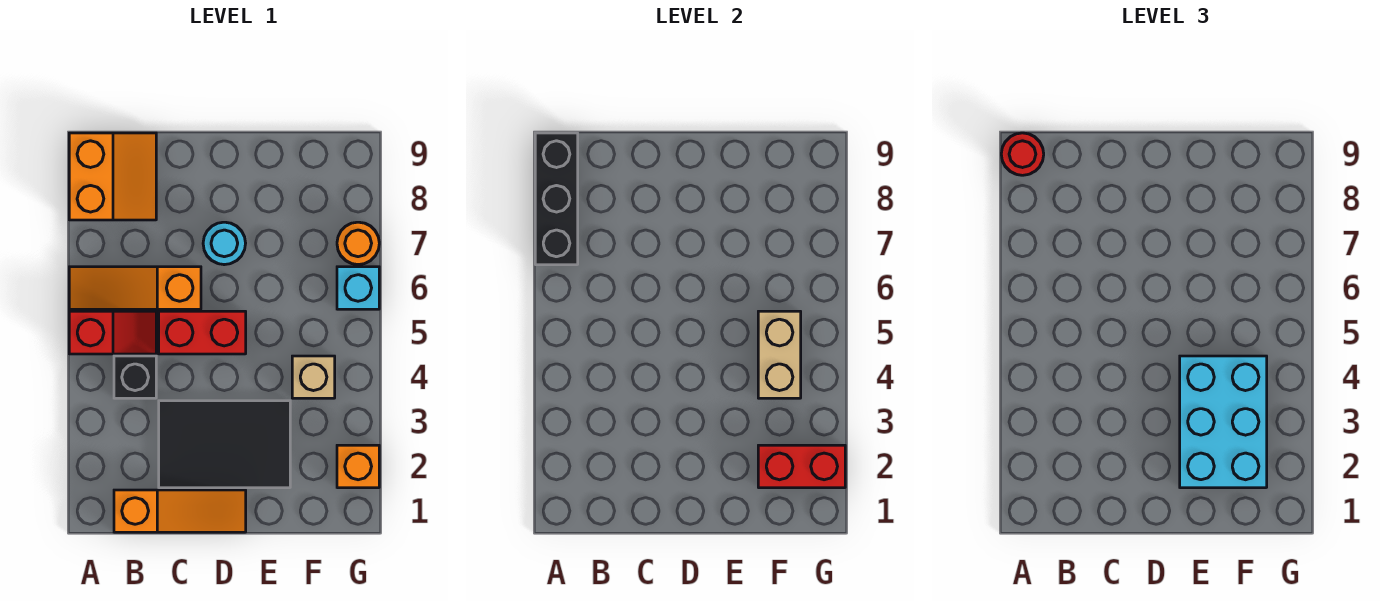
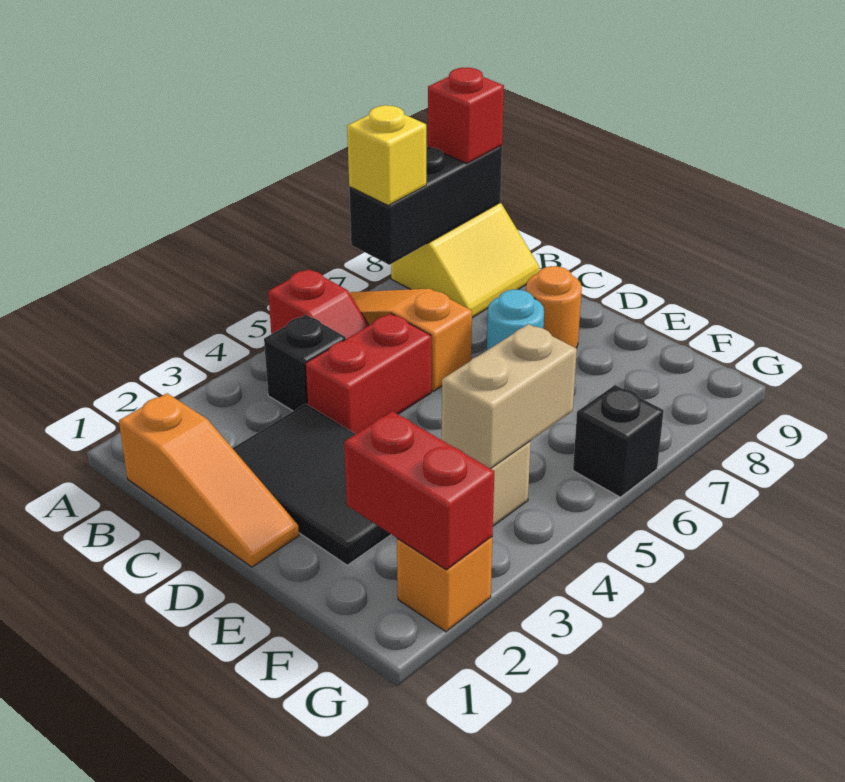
none -> yellow 1x1 brick [347,105,426,205]
orange 2x2 slope [69,133,156,220] -> yellow 2x2 slope [391,203,539,318]
red 1x1 round brick [1001,133,1044,175] -> red 1x1 brick [428,68,504,164]
red 1x2 brick [159,311,246,354] -> red 1x2 brick turned to [306,313,431,434]
cyan 2x3 brick [1180,356,1267,488] -> none
cyan 1x1 brick [337,267,379,309] -> black 1x1 brick [573,385,664,497]
orange 1x1 round brick [337,222,379,265] -> orange 1x1 round brick moved to [526,266,582,348]

